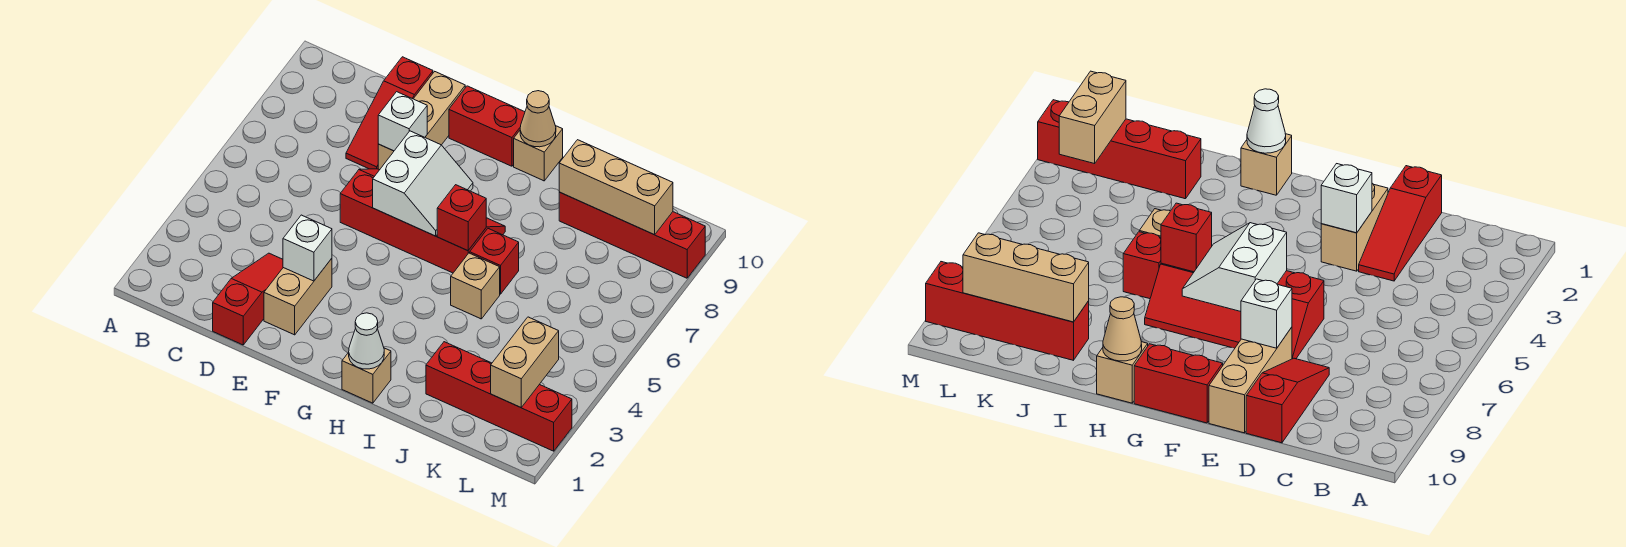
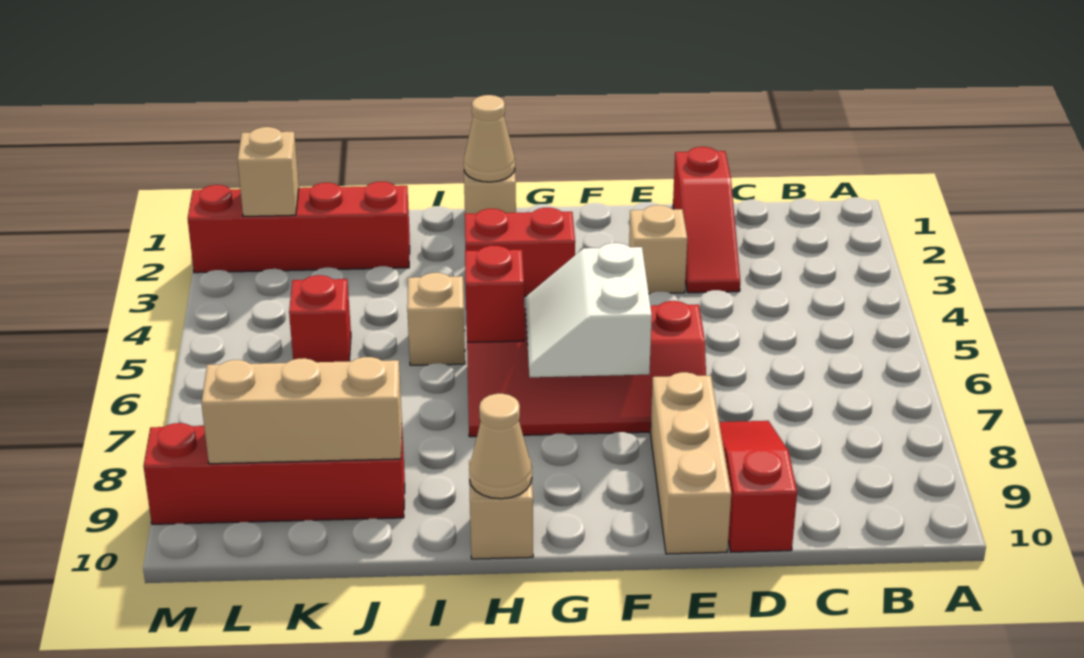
tan 1x2 brick [264,258,332,335] -> tan 1x1 brick [629,205,687,294]
white 1x1 brick [283,215,332,281] -> none
white 1x1 brick [378,92,427,151] -> none
red 1x2 brick [449,86,525,166] -> red 1x2 brick moved to [465,208,575,296]
white 1x1 cone [349,313,384,369] -> tan 1x1 cone [464,95,515,182]
red 1x1 brick [470,229,519,294] -> red 1x1 brick moved to [289,275,351,362]
tan 1x2 brick [491,317,559,407] -> tan 1x1 brick [238,127,299,216]

